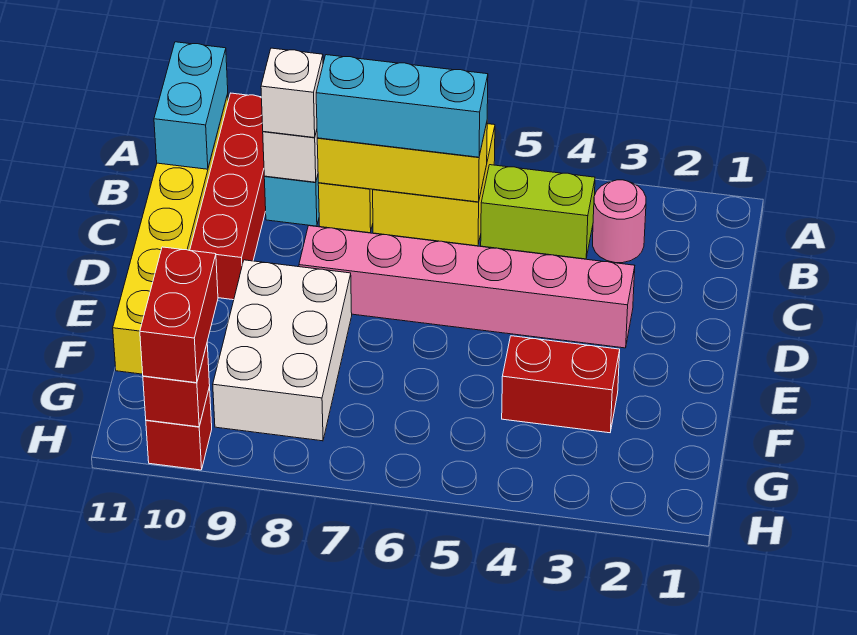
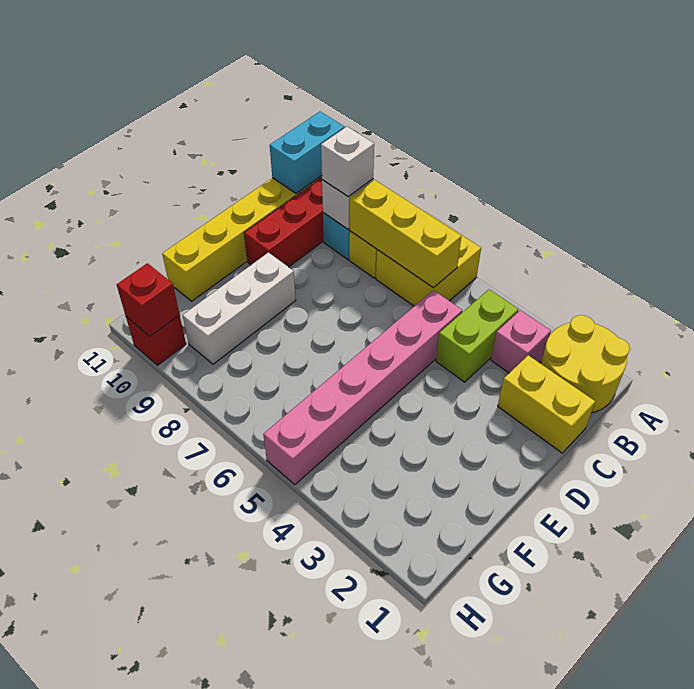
none -> yellow 2x2 round brick [541,315,630,413]
pink 1x1 round brick [593,180,646,263] -> pink 1x1 brick [491,310,551,373]
lime 1x2 brick [481,165,595,259] -> lime 1x2 brick turned to [436,289,519,382]
cyan 1x3 brick [316,55,488,157] -> none
none -> yellow 1x2 brick [498,355,595,453]
pink 1x6 brick [299,226,635,348] -> pink 1x6 brick turned to [263,290,462,485]
white 2x3 brick [213,260,352,441] -> white 1x3 brick [183,252,296,364]
red 1x2 brick [502,336,620,433] -> none
red 1x2 brick [140,247,218,383] -> none

